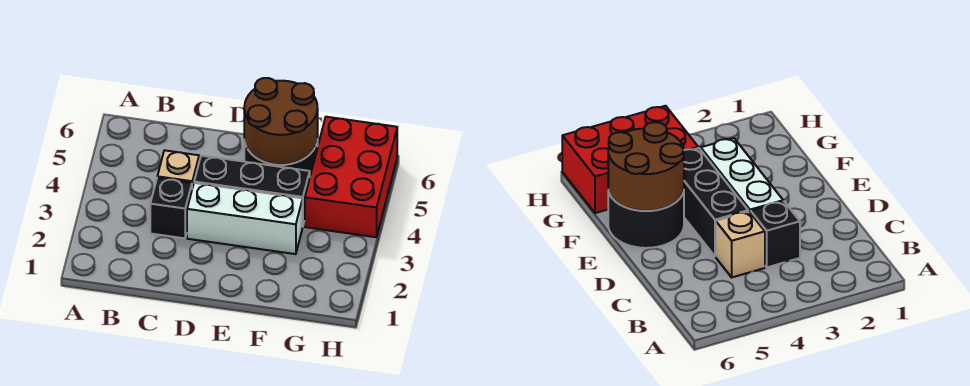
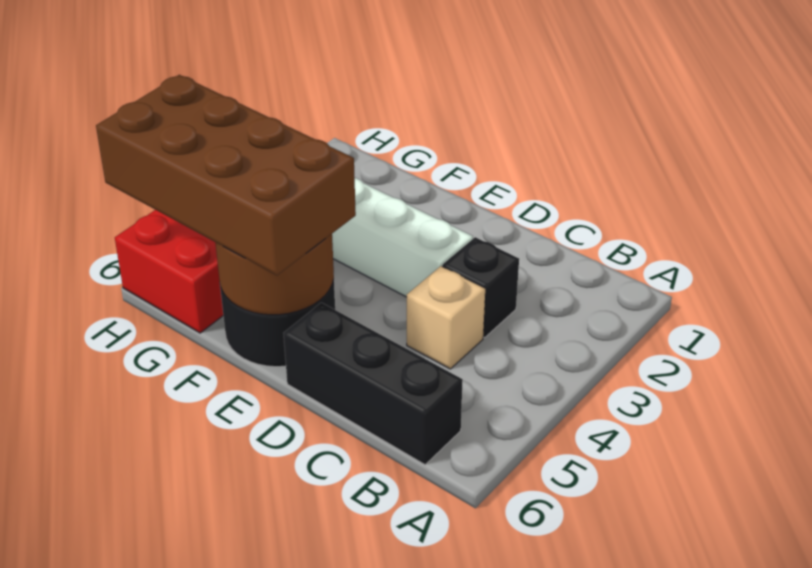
black 1x3 brick [194,156,310,225] -> black 1x3 brick moved to [284,303,463,465]
none -> brown 2x4 brick [96,75,356,275]

